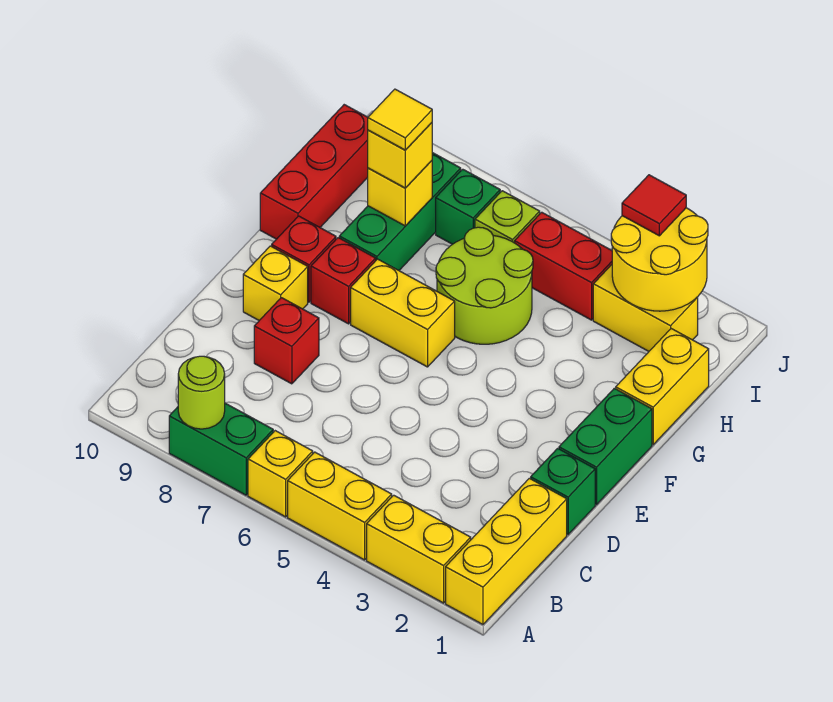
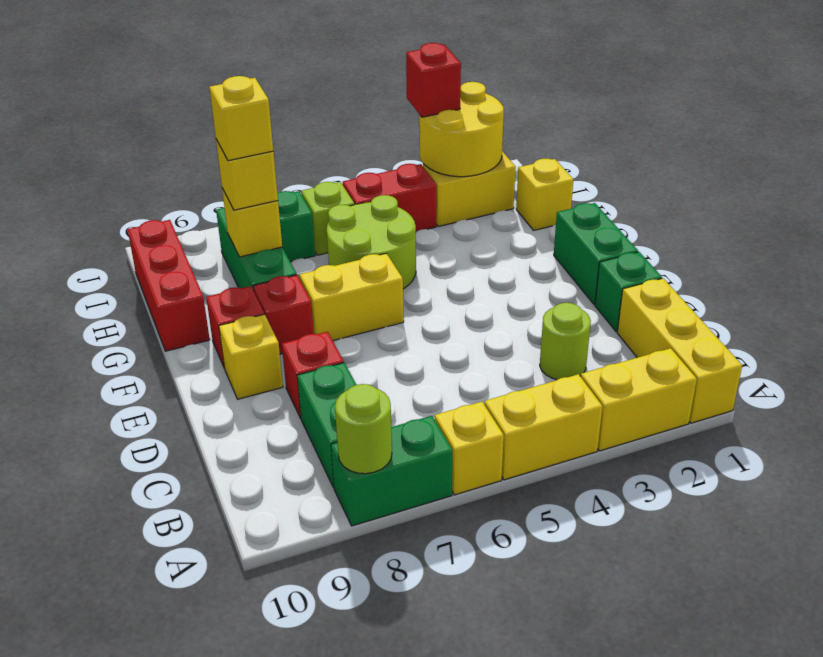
none -> green 1x2 brick [297,363,356,488]
none -> lime 1x1 round brick [540,303,591,380]
yellow 1x2 brick [616,329,709,445] -> yellow 1x1 brick [516,159,573,230]
yellow 1x1 tile [368,89,432,150] -> yellow 1x1 brick [209,76,273,161]
red 1x1 tile [622,175,686,236] -> red 1x1 brick [406,43,461,117]

